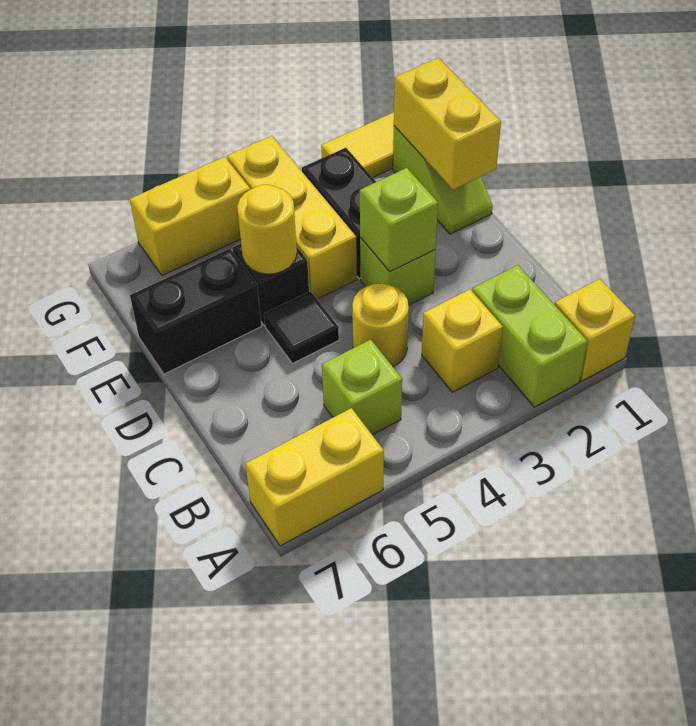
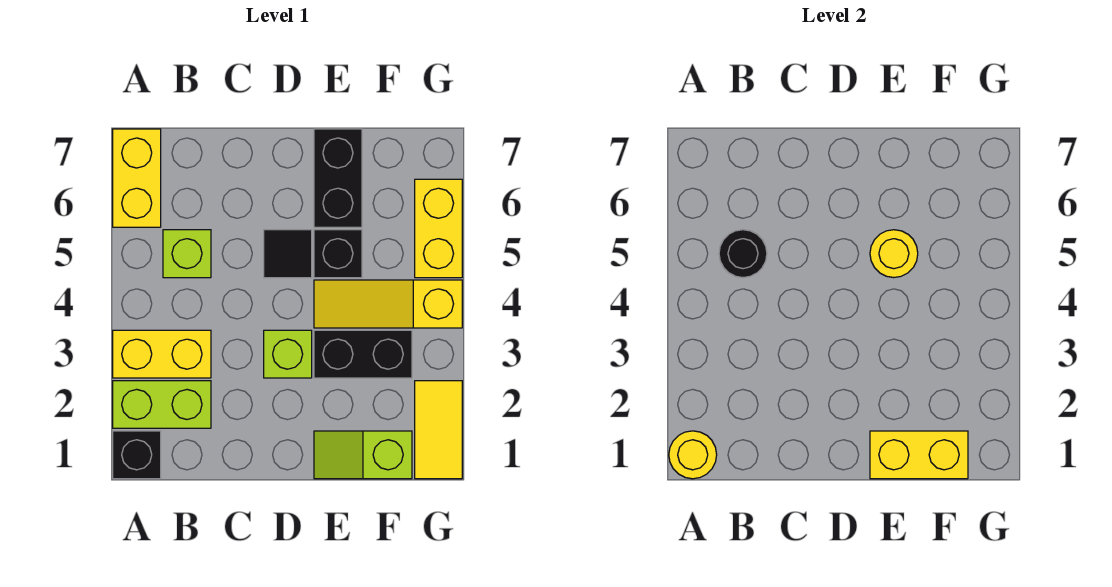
yellow 1x1 brick [555,279,635,381] -> black 1x1 brick [113,431,161,479]
yellow 1x1 brick [422,289,503,392] -> yellow 1x2 brick [113,330,211,378]
none -> black 1x1 round brick [719,230,767,277]
yellow 1x1 round brick [352,284,409,367] -> yellow 1x1 round brick moved to [669,431,717,479]
lime 1x1 brick [360,168,438,272] -> none
yellow 1x3 brick [227,136,357,299] -> yellow 1x3 slope [314,280,462,328]

